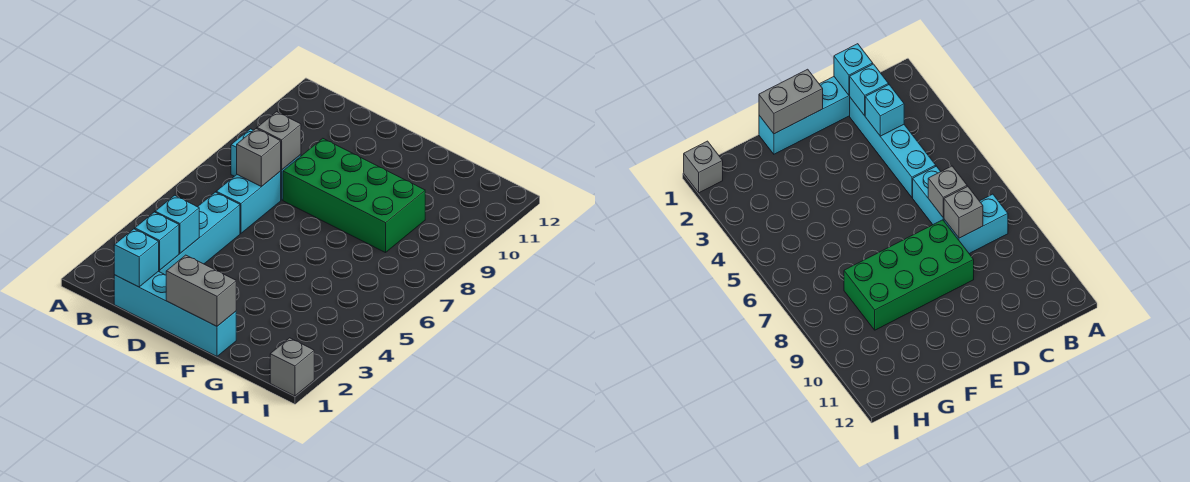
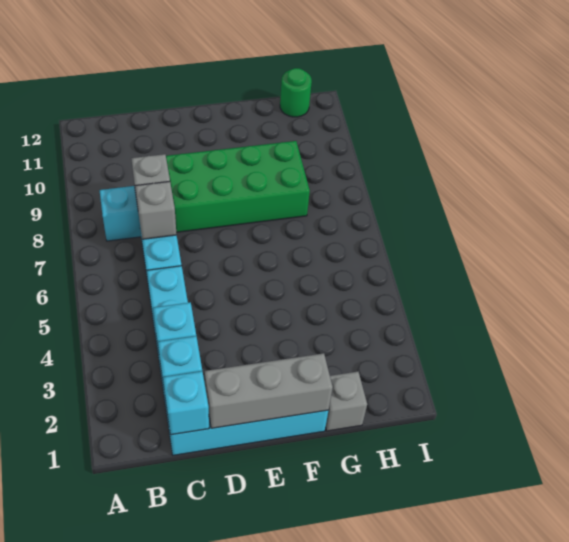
grey 1x2 brick [166,255,236,326] -> grey 1x3 brick [205,353,333,428]
none -> green 1x1 round brick [280,68,312,117]
grey 1x1 brick [270,338,314,396] -> grey 1x1 brick moved to [326,372,367,431]

